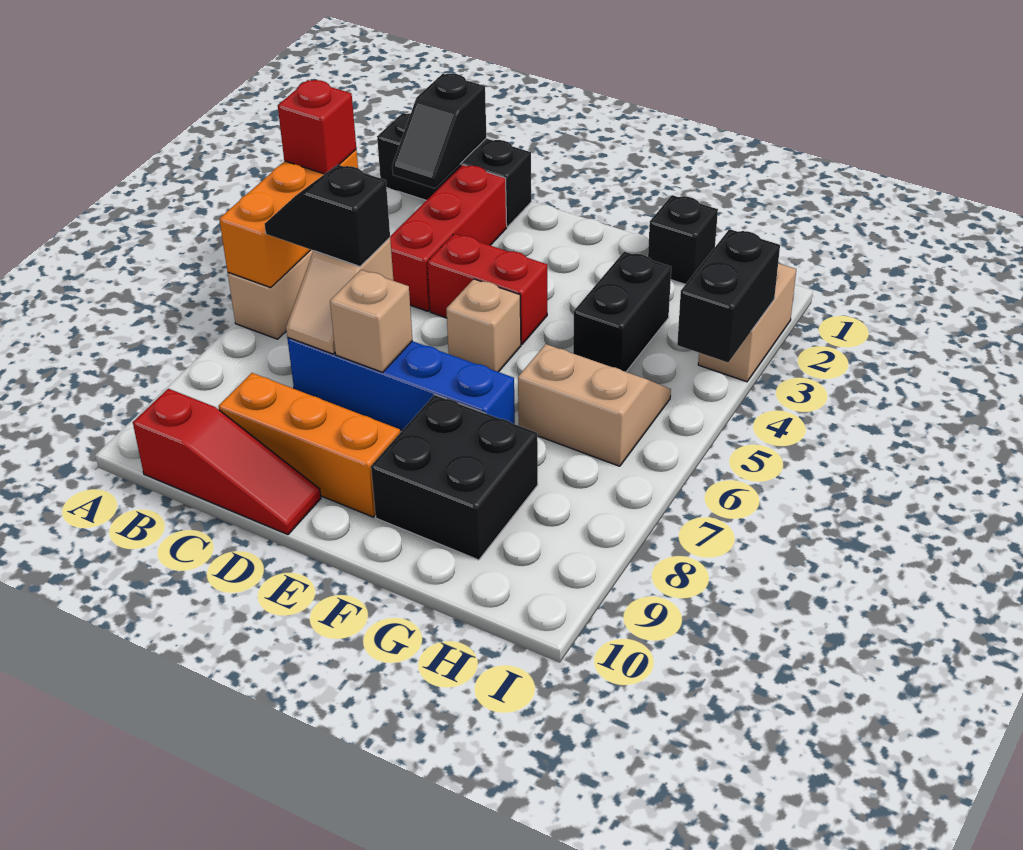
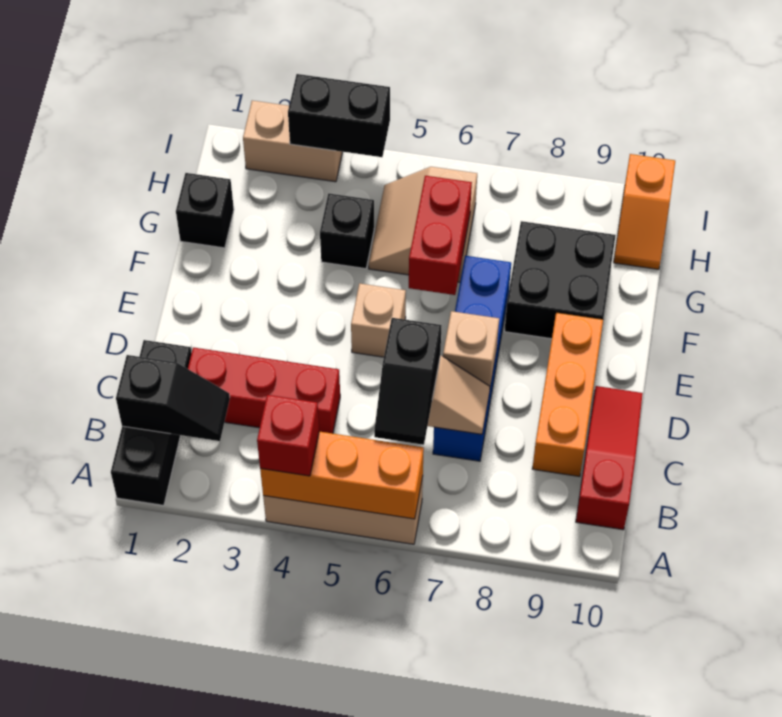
red 1x2 brick [427,234,547,344] -> red 1x2 brick moved to [409,176,472,295]
black 1x2 brick [573,252,671,372] -> black 1x1 brick [320,193,374,269]
none -> orange 1x2 slope [614,154,675,269]

